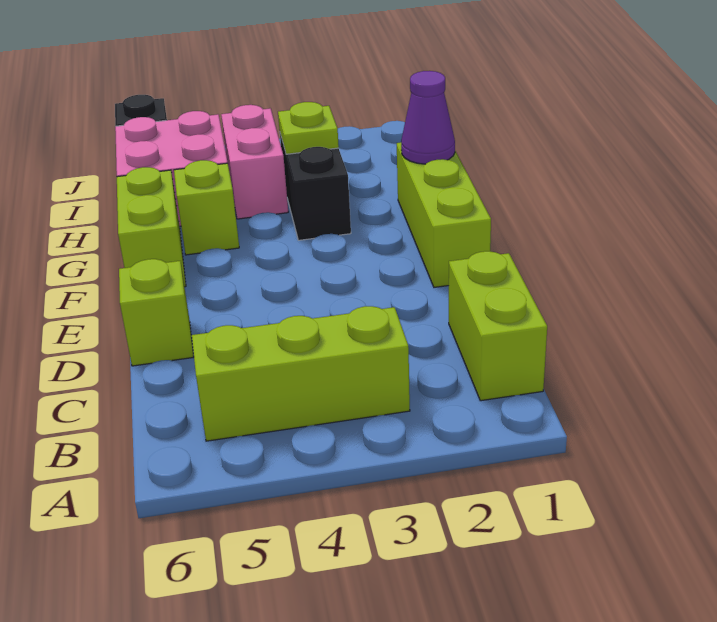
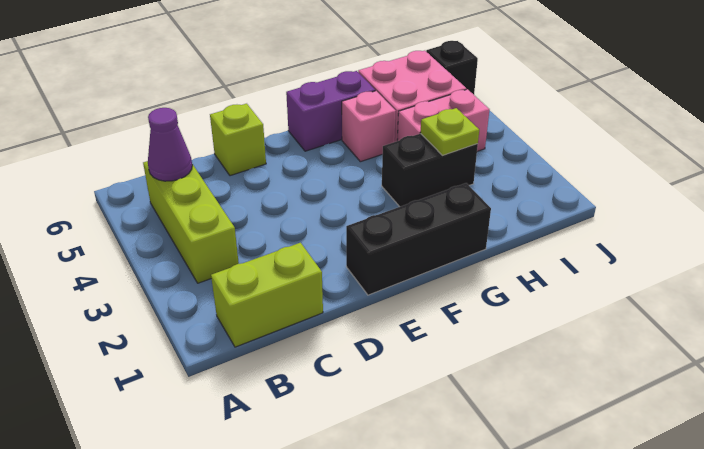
lime 1x3 brick [397,142,491,287] -> black 1x3 brick [346,183,491,295]
lime 1x2 brick [117,167,186,287] -> purple 1x2 brick [286,71,375,151]
purple 1x1 cone [401,71,455,164] -> purple 1x1 cone moved to [148,108,192,181]
lime 1x1 brick [174,160,239,255] -> pink 1x1 brick [342,91,396,162]

